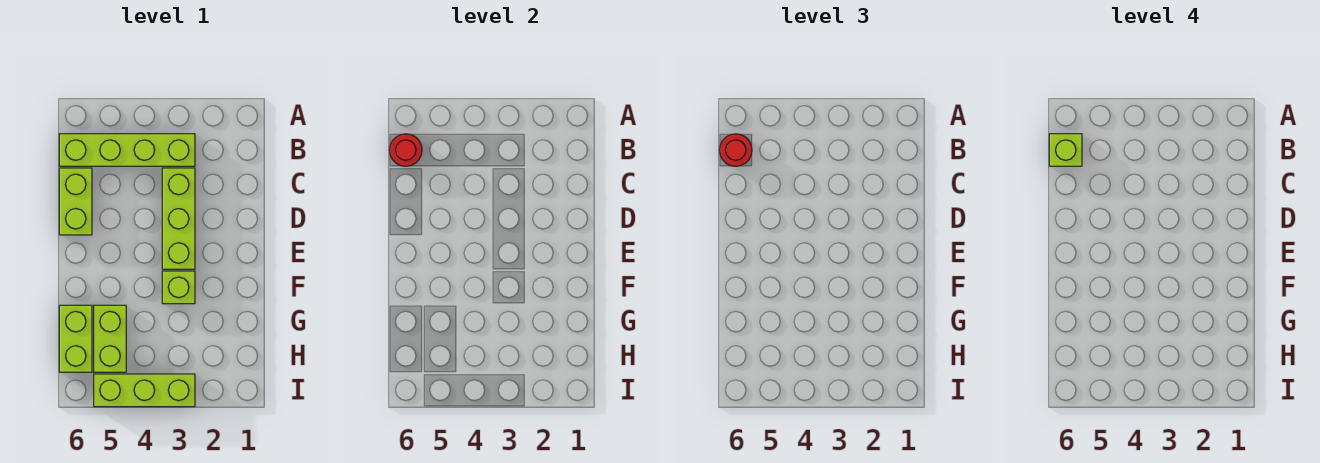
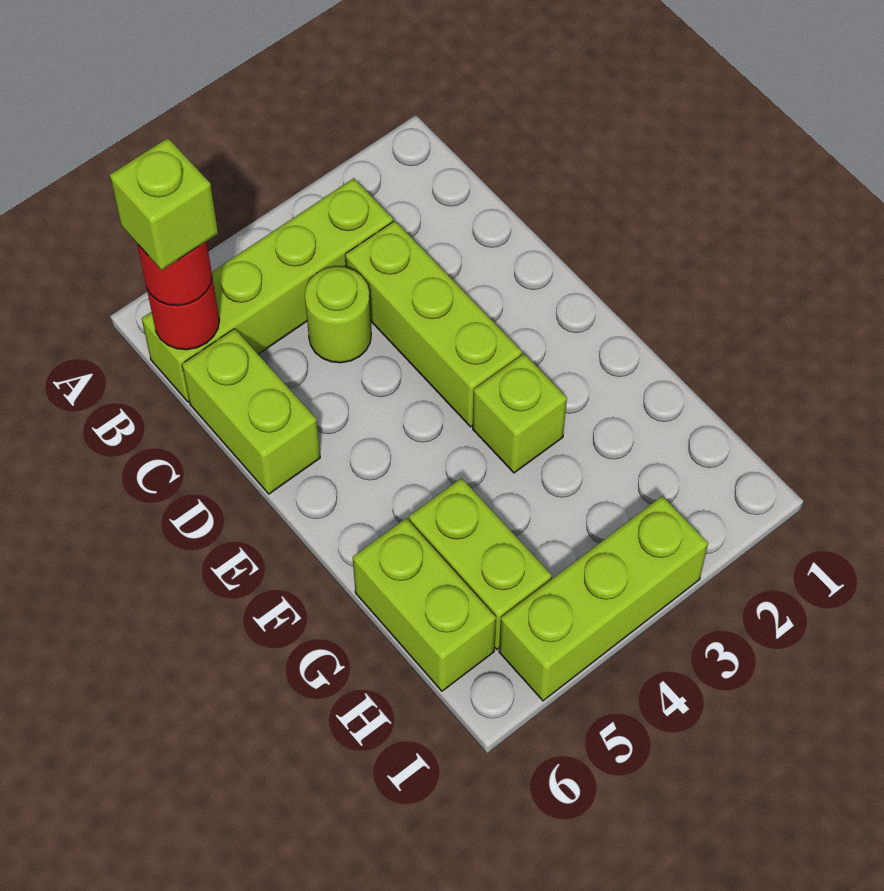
none -> lime 1x1 round brick [305,267,371,363]

